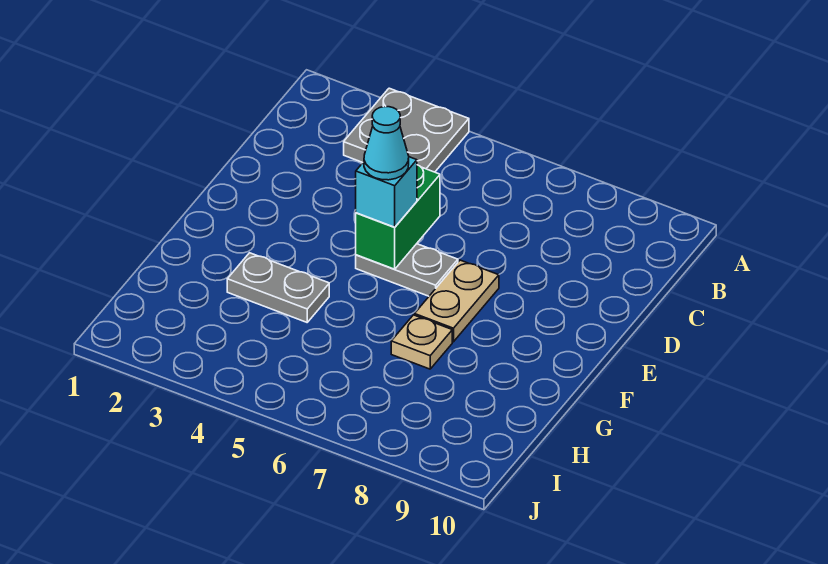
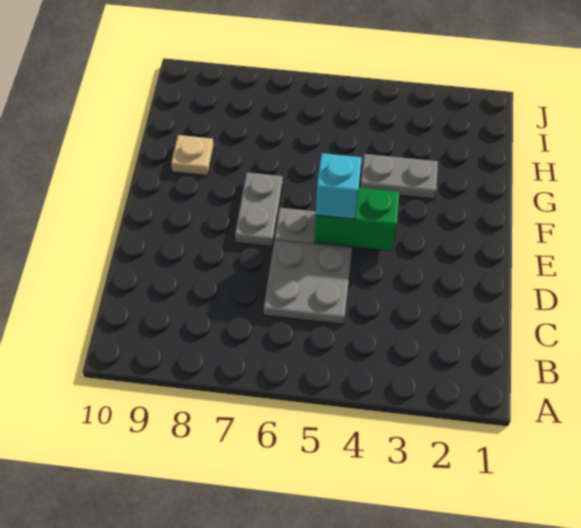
grey 2x2 plate [344,88,469,172] -> grey 2x2 plate moved to [264,240,352,324]
green 1x2 brick [356,165,440,269] -> green 1x2 brick turned to [314,188,400,251]
cyan 1x1 cone [364,107,409,180] -> none
tan 1x2 plate [415,260,499,342] -> grey 1x2 plate [235,172,283,247]
tan 1x1 plate [391,315,452,369] -> tan 1x1 plate moved to [171,135,214,176]

